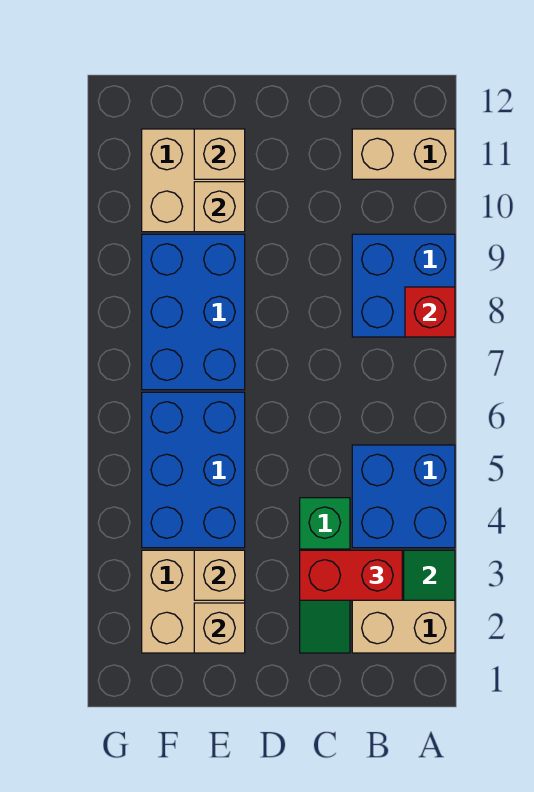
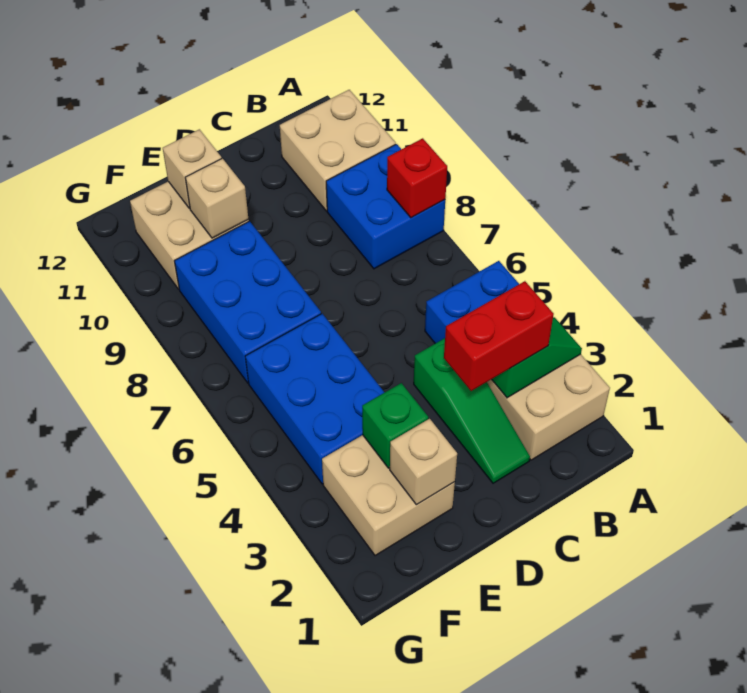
tan 1x2 brick [352,129,455,179] -> tan 2x2 brick [280,90,396,211]
tan 1x1 brick [194,550,245,600] -> green 1x1 brick [362,383,428,468]

